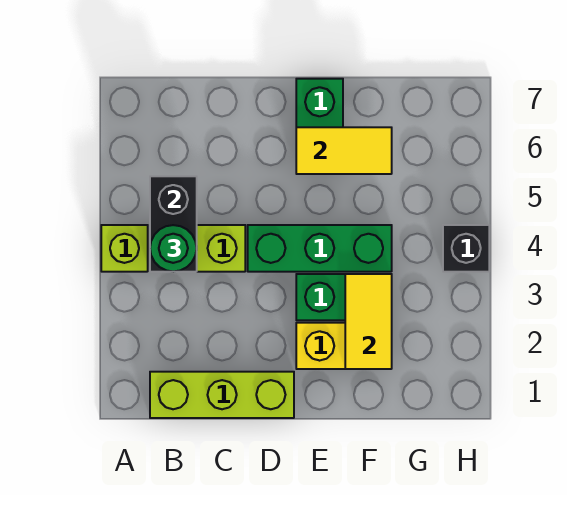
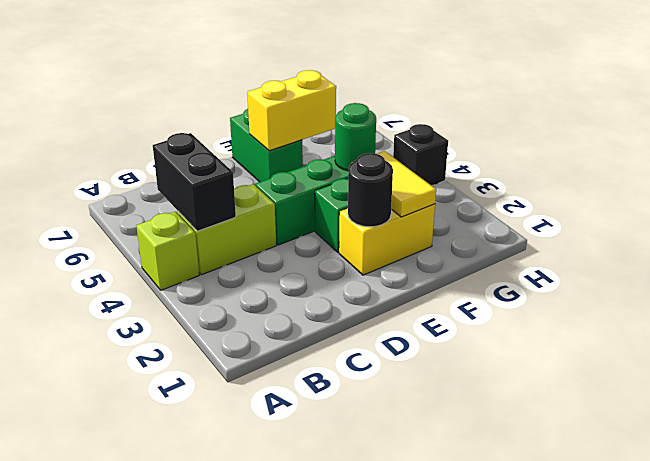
lime 1x3 brick [150,372,294,418] -> none
green 1x1 round brick [150,225,196,272] -> green 1x1 round brick moved to [335,103,376,171]
none -> black 1x1 round brick [348,153,393,227]
yellow 1x2 tile [296,127,392,174] -> yellow 1x2 brick [247,70,336,151]

